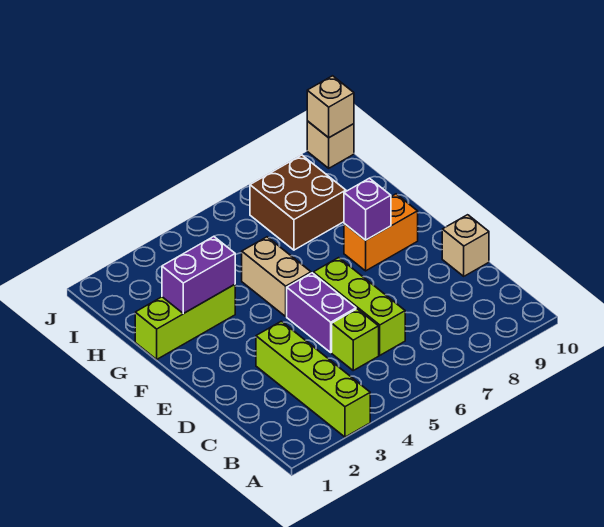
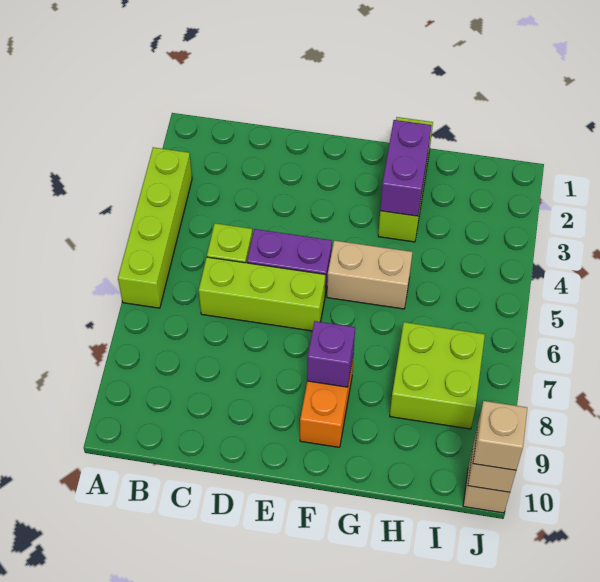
lime 1x4 brick [256,321,370,437] -> lime 1x4 brick turned to [118,147,192,308]
tan 1x1 brick [442,215,489,276] -> tan 1x1 brick moved to [473,401,527,470]
brown 2x2 brick [250,155,346,250] -> lime 2x2 brick [390,322,485,429]

